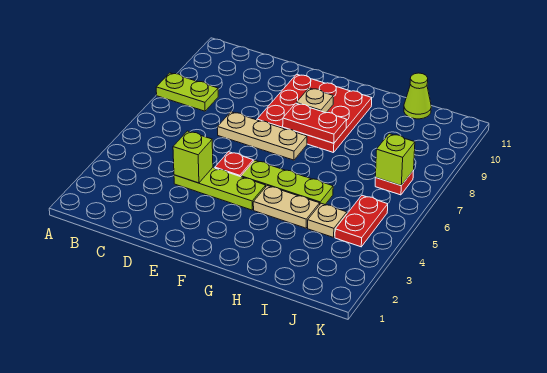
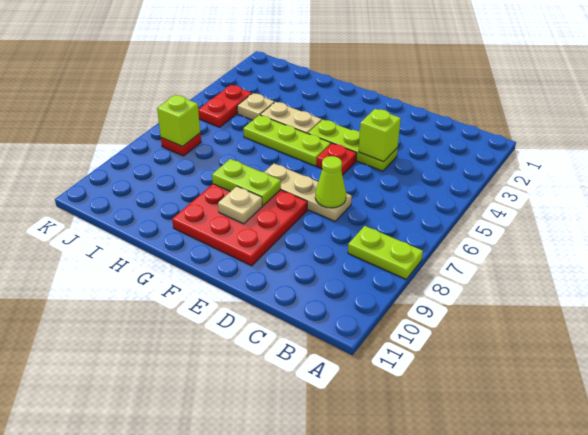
red 1x2 plate [283,103,347,143] -> lime 1x2 plate [212,159,281,206]
lime 1x1 cone [404,73,431,119] -> lime 1x1 cone moved to [315,156,346,208]

